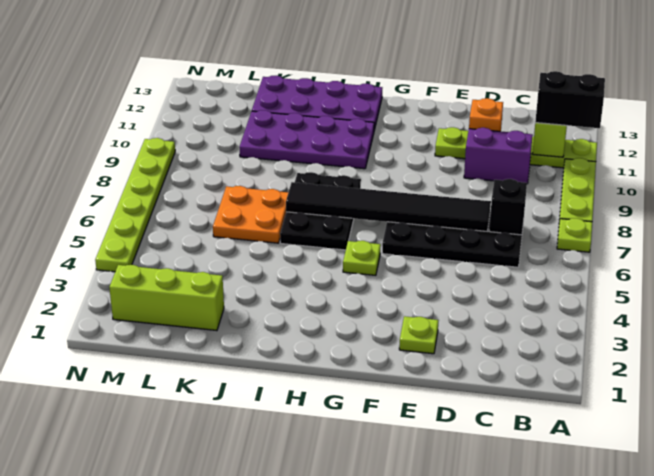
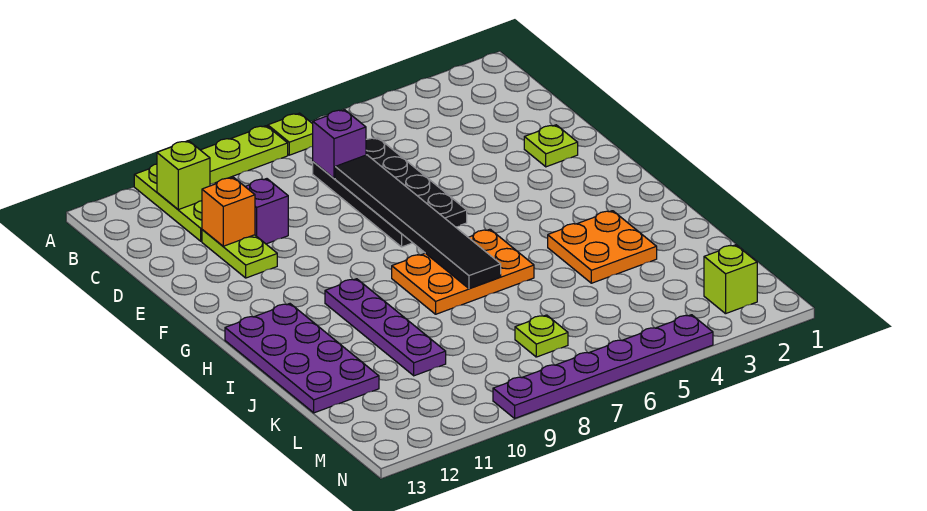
black 1x2 brick [535,71,605,128] -> none
black 1x1 brick [489,179,527,235] -> purple 1x1 brick [313,110,366,179]
purple 1x2 brick [464,128,533,184] -> purple 1x1 brick [245,179,288,244]
lime 1x1 plate [343,241,381,275] -> lime 1x1 plate moved to [515,315,568,357]
black 2x3 plate [280,172,361,250] -> orange 2x3 plate [392,229,534,314]
purple 2x4 plate [239,110,374,169] -> purple 1x4 plate [325,279,446,376]
orange 2x2 plate [213,186,288,243] -> orange 2x2 plate moved to [548,211,657,283]
lime 1x3 brick [109,265,224,331] -> lime 1x1 brick [704,245,757,314]
lime 1x6 plate [95,138,175,272] -> purple 1x6 plate [493,315,713,418]

